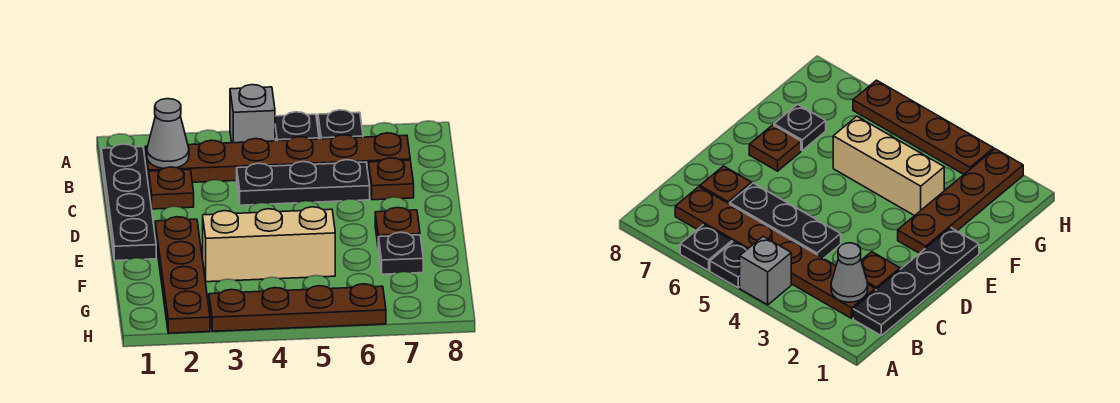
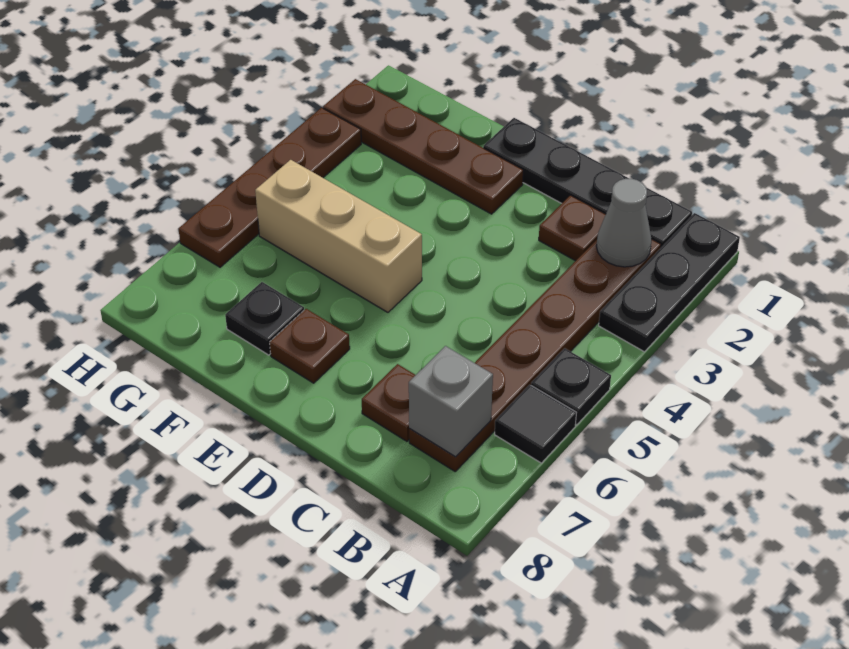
grey 1x1 brick [230,85,275,143] -> grey 1x1 brick moved to [409,346,493,457]
black 1x1 plate [318,110,363,139] -> black 1x1 tile [495,385,576,463]
black 1x3 plate [237,160,370,205] -> black 1x3 plate moved to [599,213,740,352]
tan 1x3 brick [203,207,335,282] -> tan 1x3 brick turned to [255,160,422,312]

